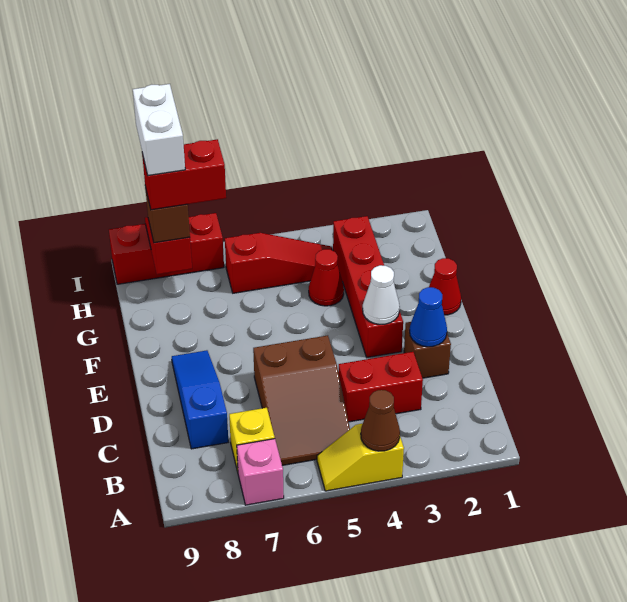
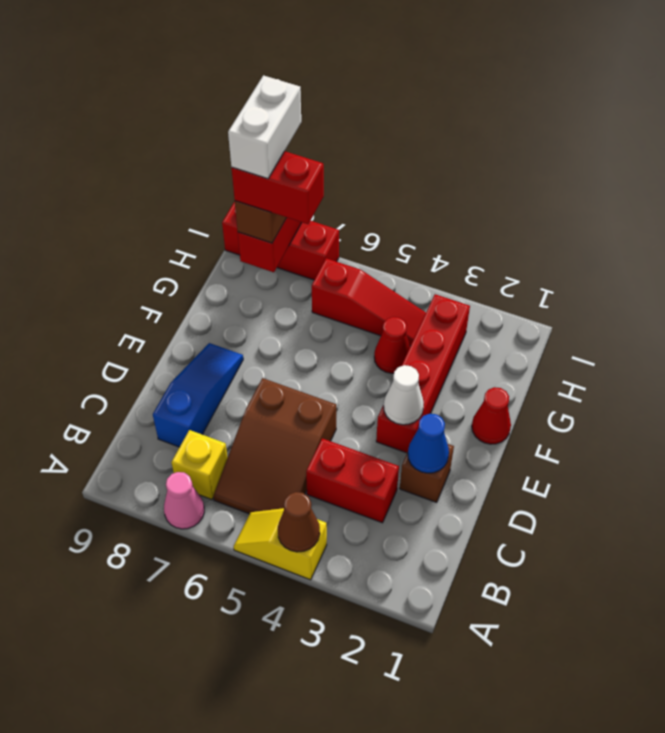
pink 1x1 brick [237,439,284,505] -> pink 1x1 cone [164,472,204,529]

